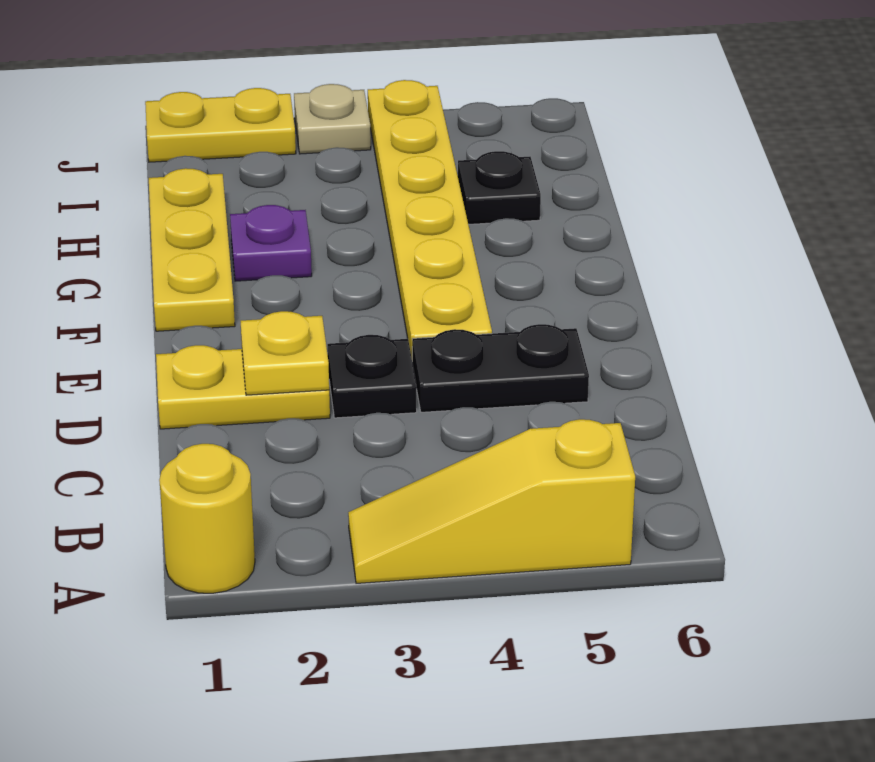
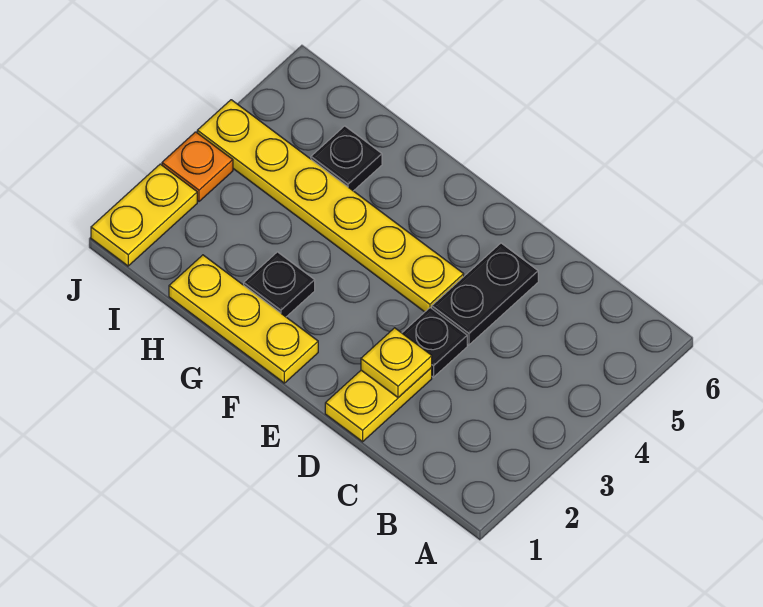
yellow 1x1 round brick [159,444,255,593] -> none
yellow 1x3 slope [348,419,635,583] -> none
purple 1x1 plate [230,205,312,281] -> black 1x1 plate [244,252,315,317]
tan 1x1 plate [294,84,371,154] -> orange 1x1 plate [162,132,233,201]

